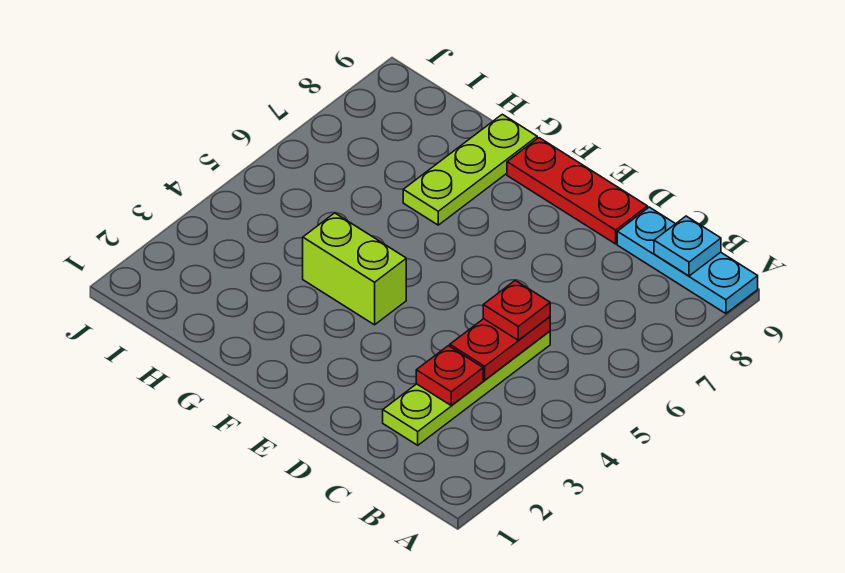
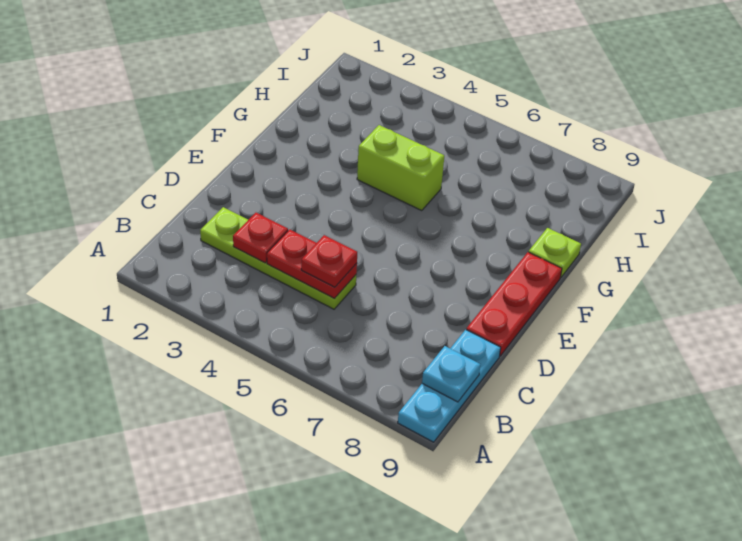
lime 1x2 brick [303,213,406,325] -> lime 1x2 brick turned to [357,125,444,211]
lime 1x3 plate [403,114,537,225] -> lime 1x1 plate [529,228,581,278]

